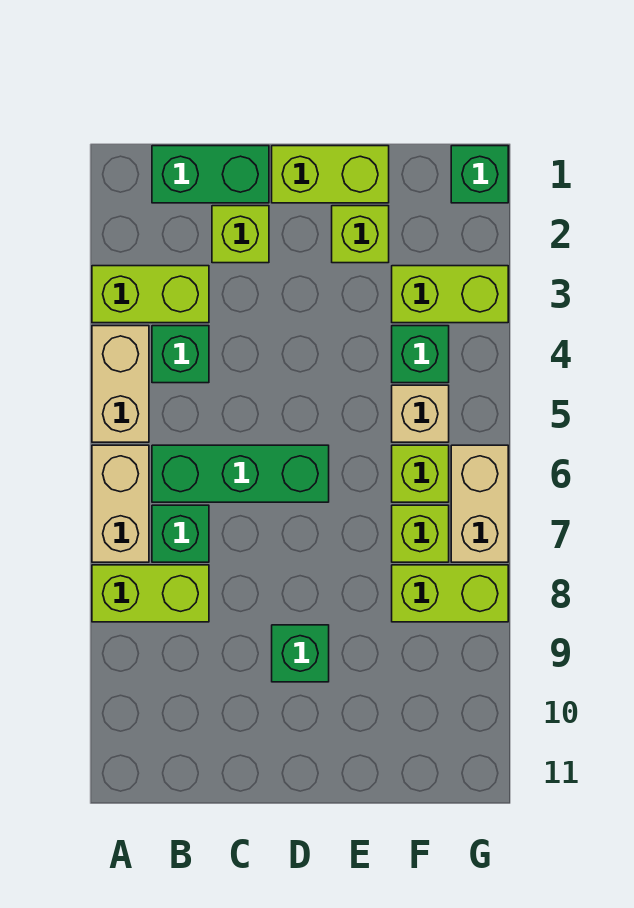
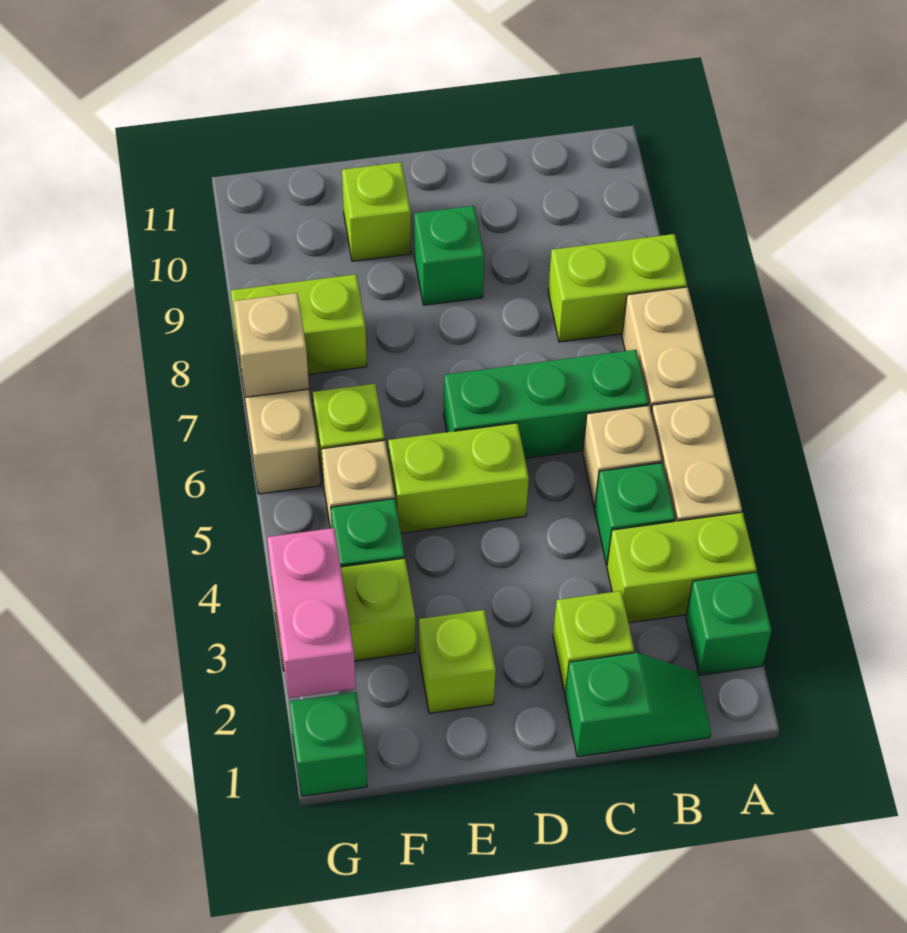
green 1x2 brick [152,146,269,203] -> green 1x2 slope [565,653,711,757]
none -> tan 1x1 brick [583,405,662,507]
green 1x1 brick [152,505,209,562] -> green 1x1 brick moved to [686,572,772,675]
lime 1x2 brick [272,146,389,203] -> lime 1x2 brick moved to [388,423,529,533]
lime 1x1 brick [392,505,449,562] -> lime 1x1 brick moved to [342,162,411,261]
none -> pink 1x2 brick [267,528,356,698]
none -> tan 1x1 brick [234,293,309,397]

